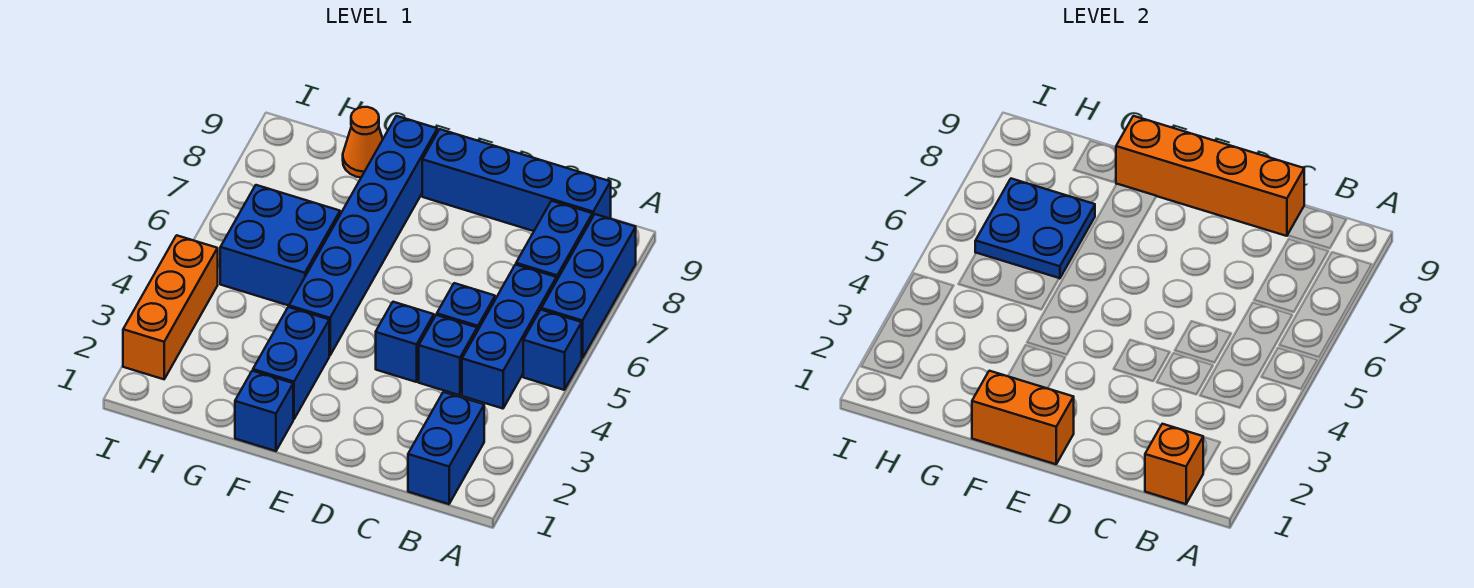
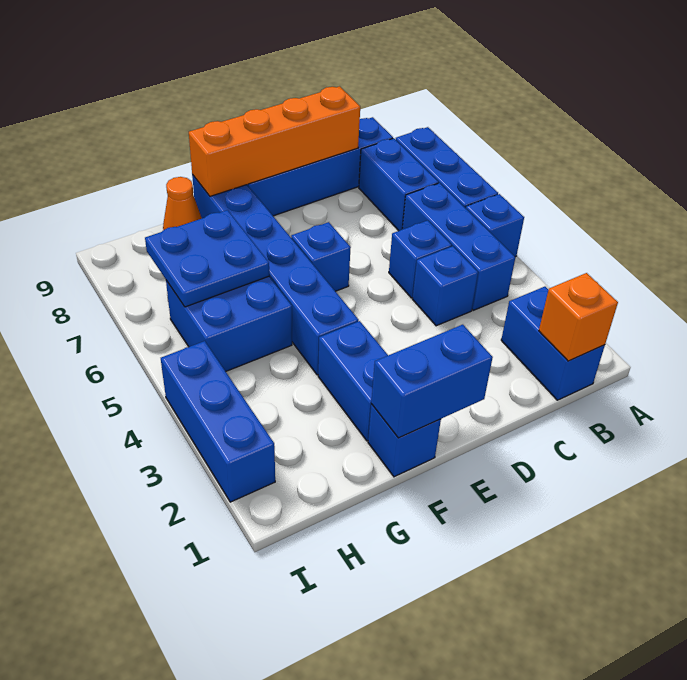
blue 1x1 brick [376,302,434,382] -> blue 1x1 brick moved to [291,222,351,291]
orange 1x2 brick [972,371,1074,464] -> blue 1x2 brick [371,325,493,438]
orange 1x3 brick [123,235,218,379] -> blue 1x3 brick [161,341,275,502]

